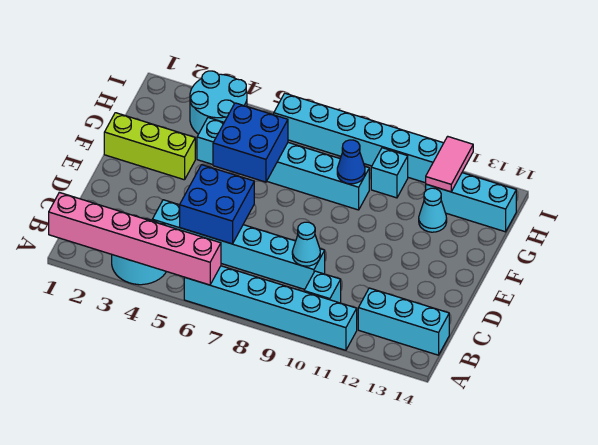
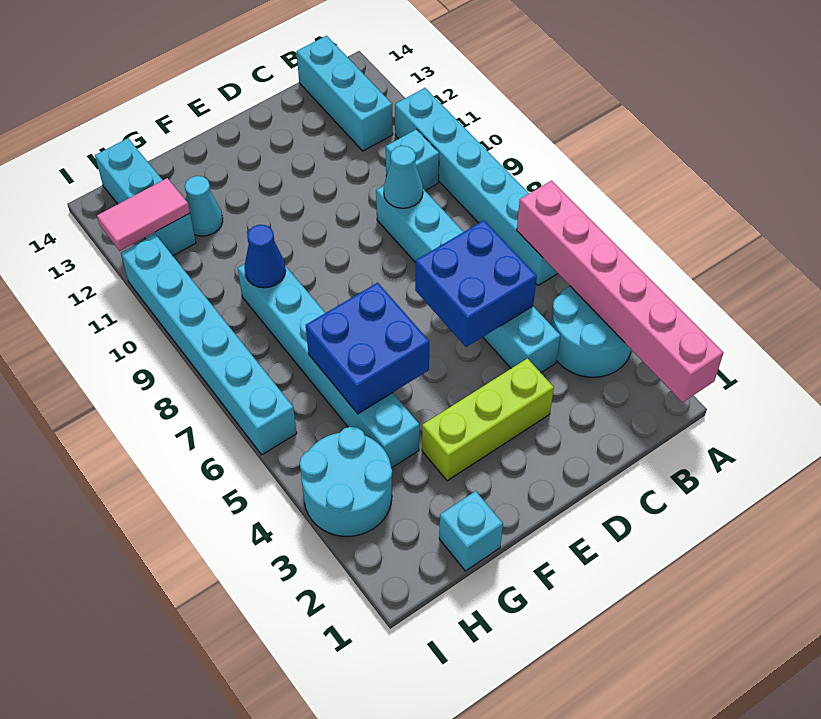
lime 1x3 brick [104,113,195,180] -> lime 1x3 brick turned to [422,358,554,481]
cyan 1x1 brick [371,148,408,198] -> cyan 1x1 brick moved to [439,491,503,571]

